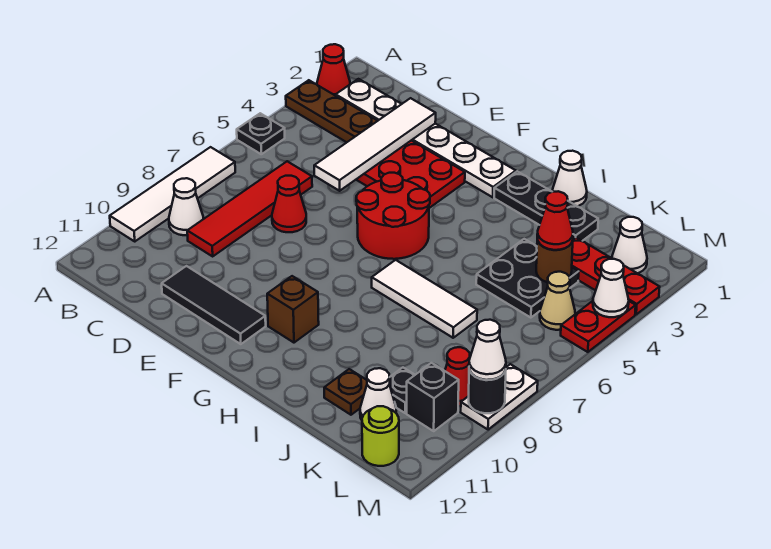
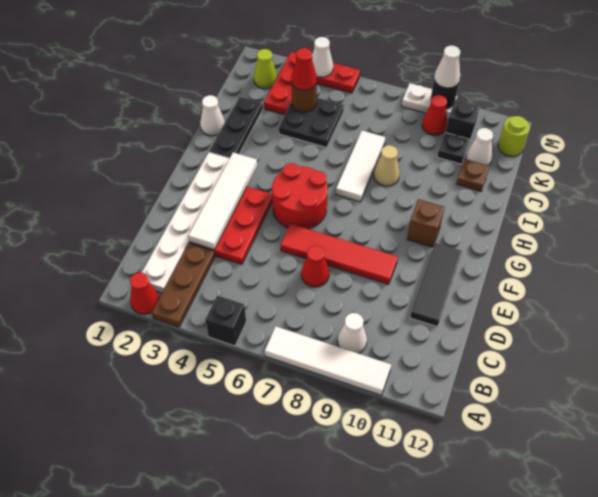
black 1x1 plate [237,113,285,154] -> black 1x1 brick [205,295,246,346]
red 1x4 tile [187,161,312,256] -> red 1x4 tile moved to [281,224,398,284]
white 1x4 tile [314,98,436,191] -> white 1x4 tile turned to [188,152,257,250]
white 1x1 cone [612,217,647,273] -> lime 1x1 cone [254,49,278,89]
tan 1x1 cone [540,272,575,330] -> tan 1x1 cone moved to [374,145,400,186]

